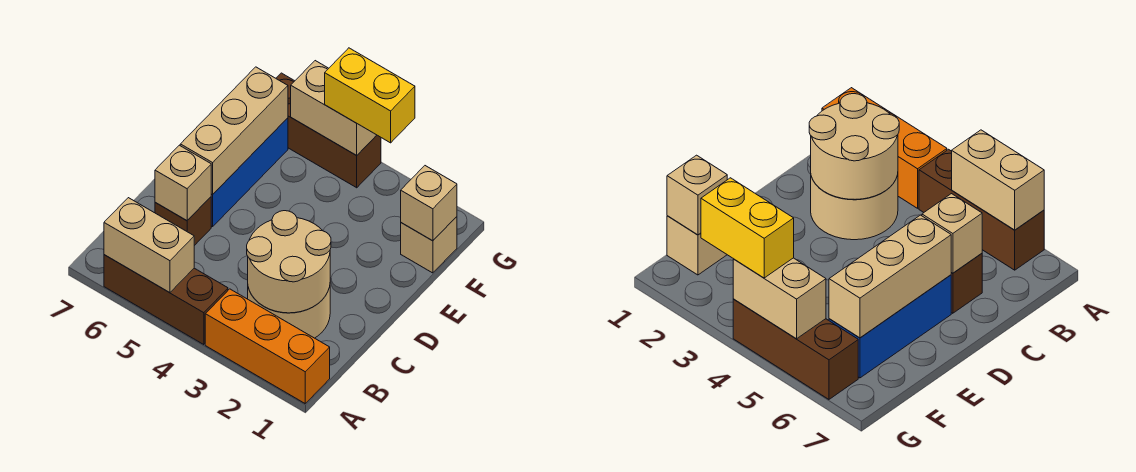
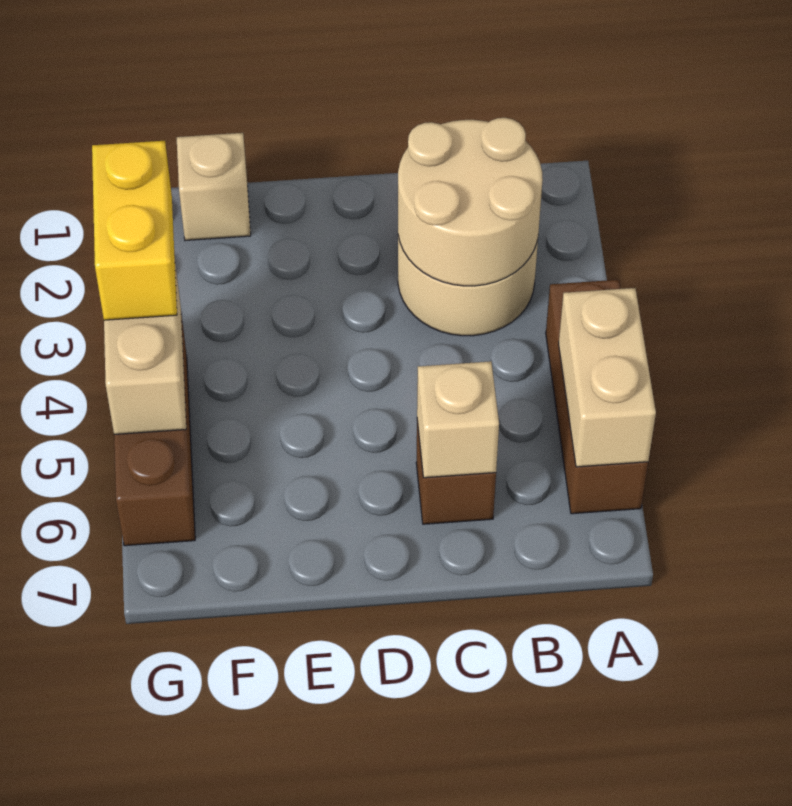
orange 1x3 brick [205,289,330,403] -> none
blue 1x3 brick [211,118,288,227] -> none
tan 1x3 brick [180,67,288,195] -> none
tan 1x1 brick [401,166,457,241] -> none

